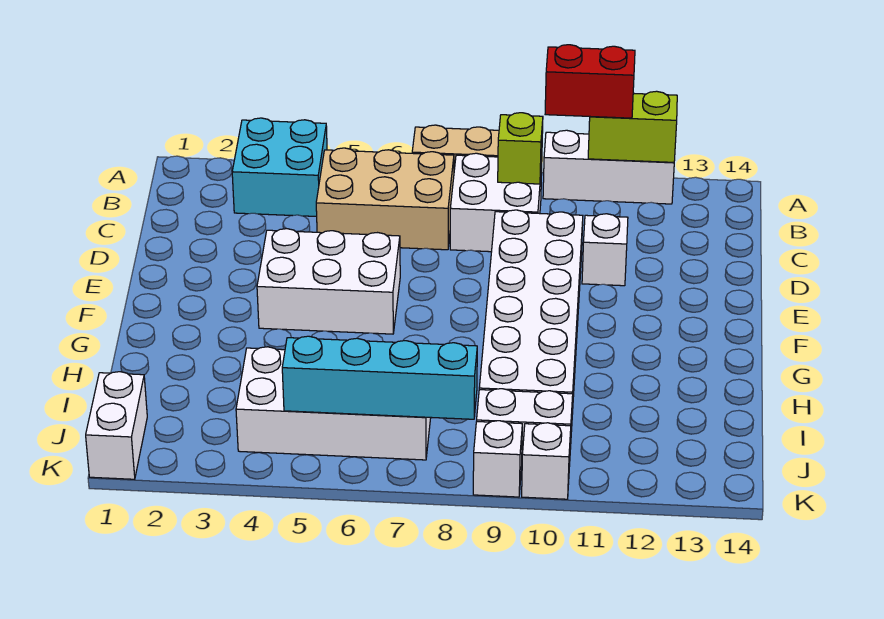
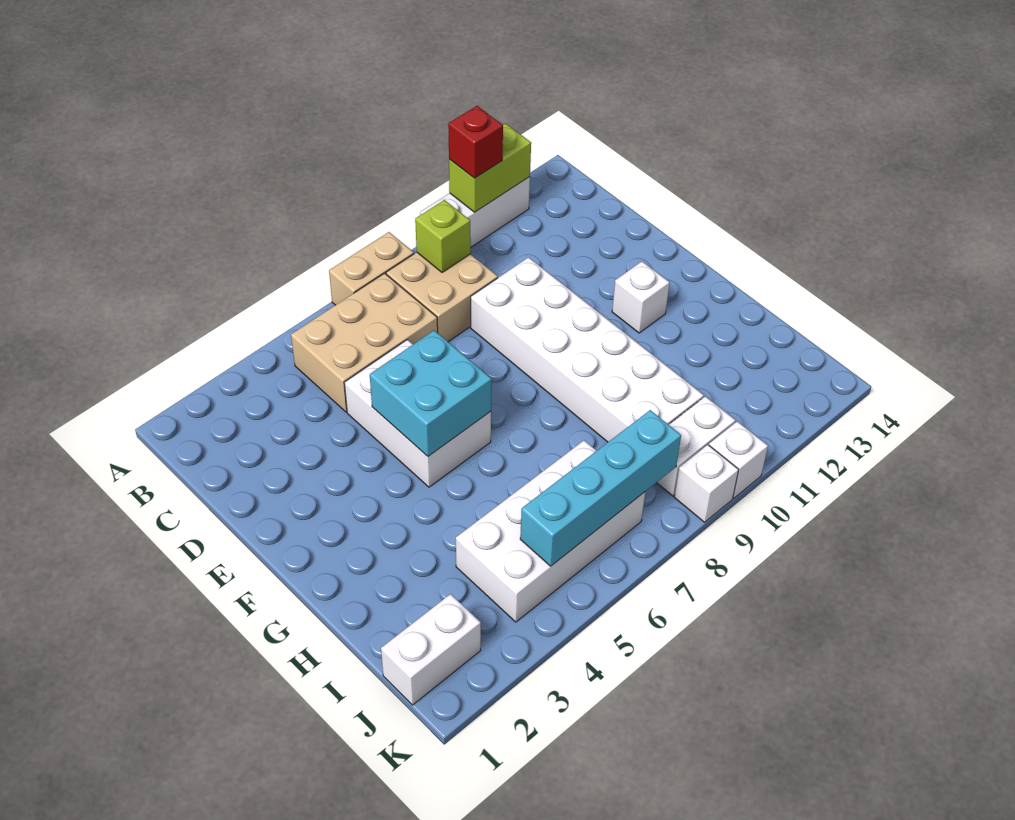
cyan 2x2 brick [232,118,327,217] -> cyan 2x2 brick moved to [370,330,492,456]
red 1x2 brick [545,45,635,118] -> red 1x1 brick [448,106,503,178]
white 2x2 brick [450,153,542,252] -> tan 2x2 brick [386,252,498,342]
white 1x1 brick [582,214,628,286] -> white 1x1 brick moved to [612,262,670,333]
white 2x3 brick [257,229,400,334] -> white 2x3 brick turned to [344,340,491,487]
white 1x2 brick [86,372,147,479] -> white 1x2 brick turned to [381,594,481,705]

